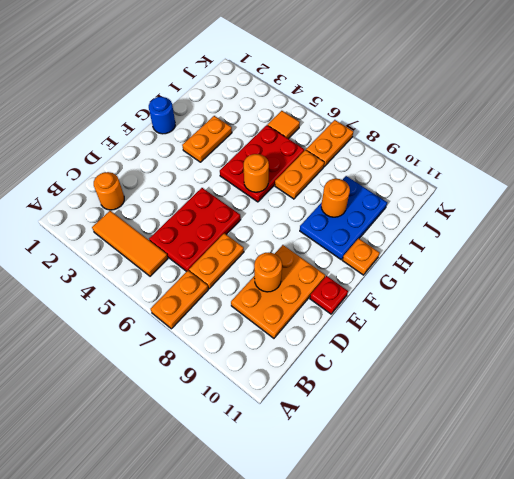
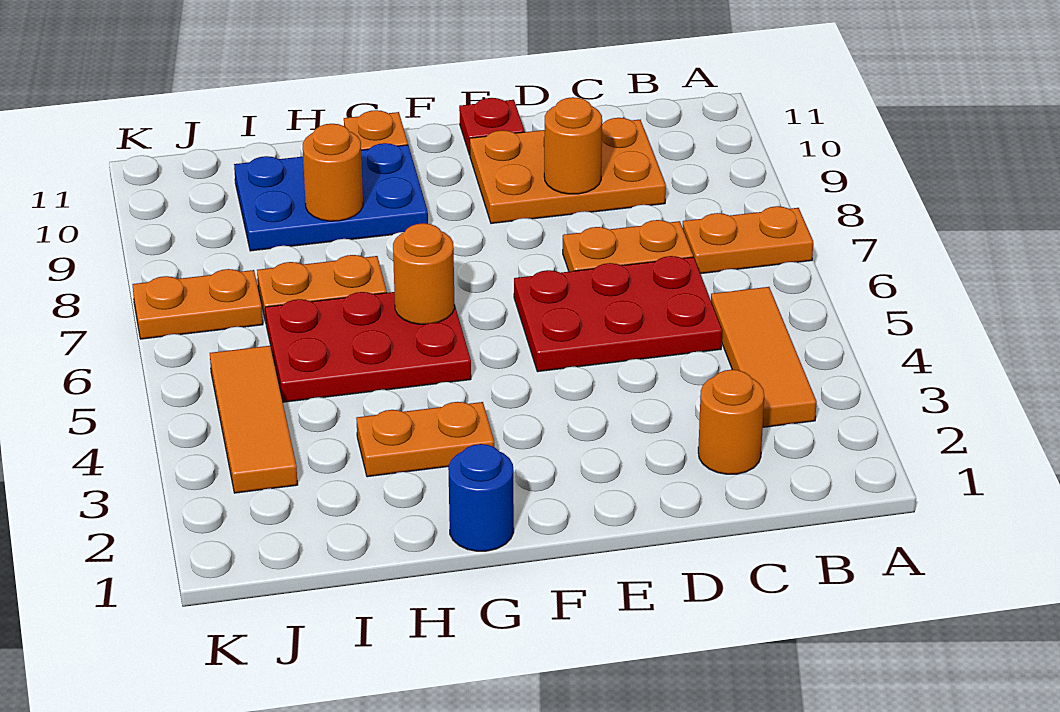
orange 1x1 tile [267,111,300,139] -> orange 1x3 tile [210,346,298,493]

